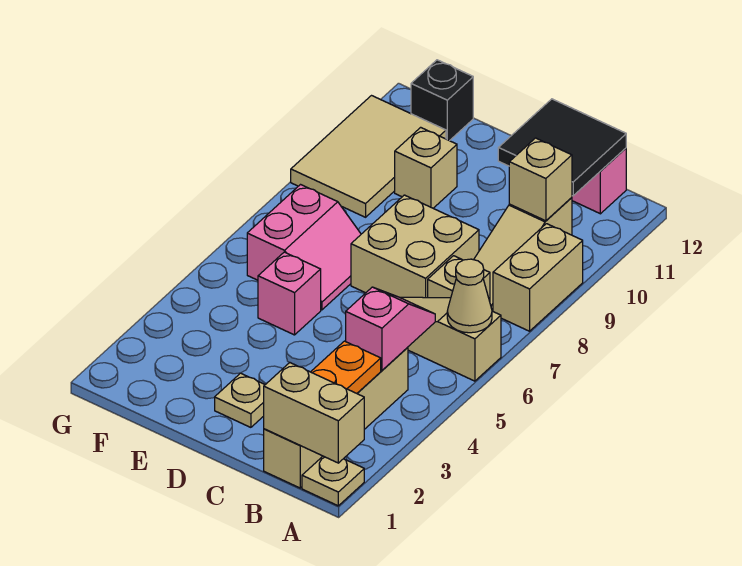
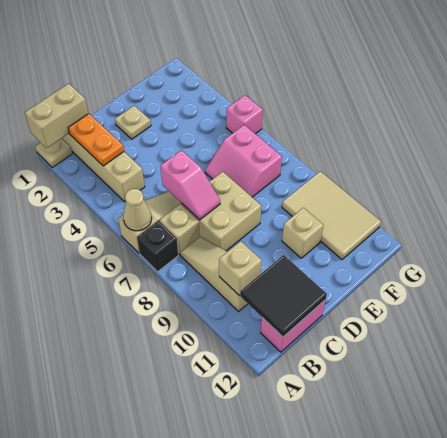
tan 1x2 brick [493,224,583,331] -> none
pink 1x2 slope [346,287,435,370] -> pink 1x2 slope moved to [160,150,220,220]
pink 1x1 brick [258,252,321,335] -> pink 1x1 brick moved to [226,95,263,134]
black 1x1 brick [411,60,473,141] -> black 1x1 brick moved to [137,221,178,272]

